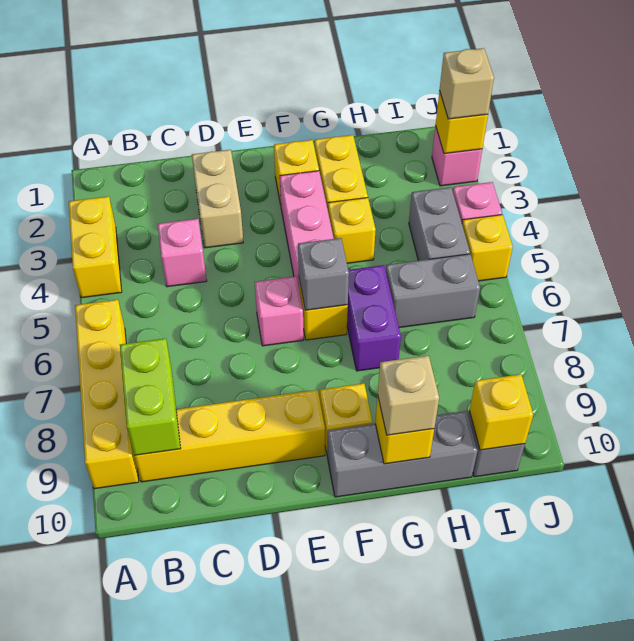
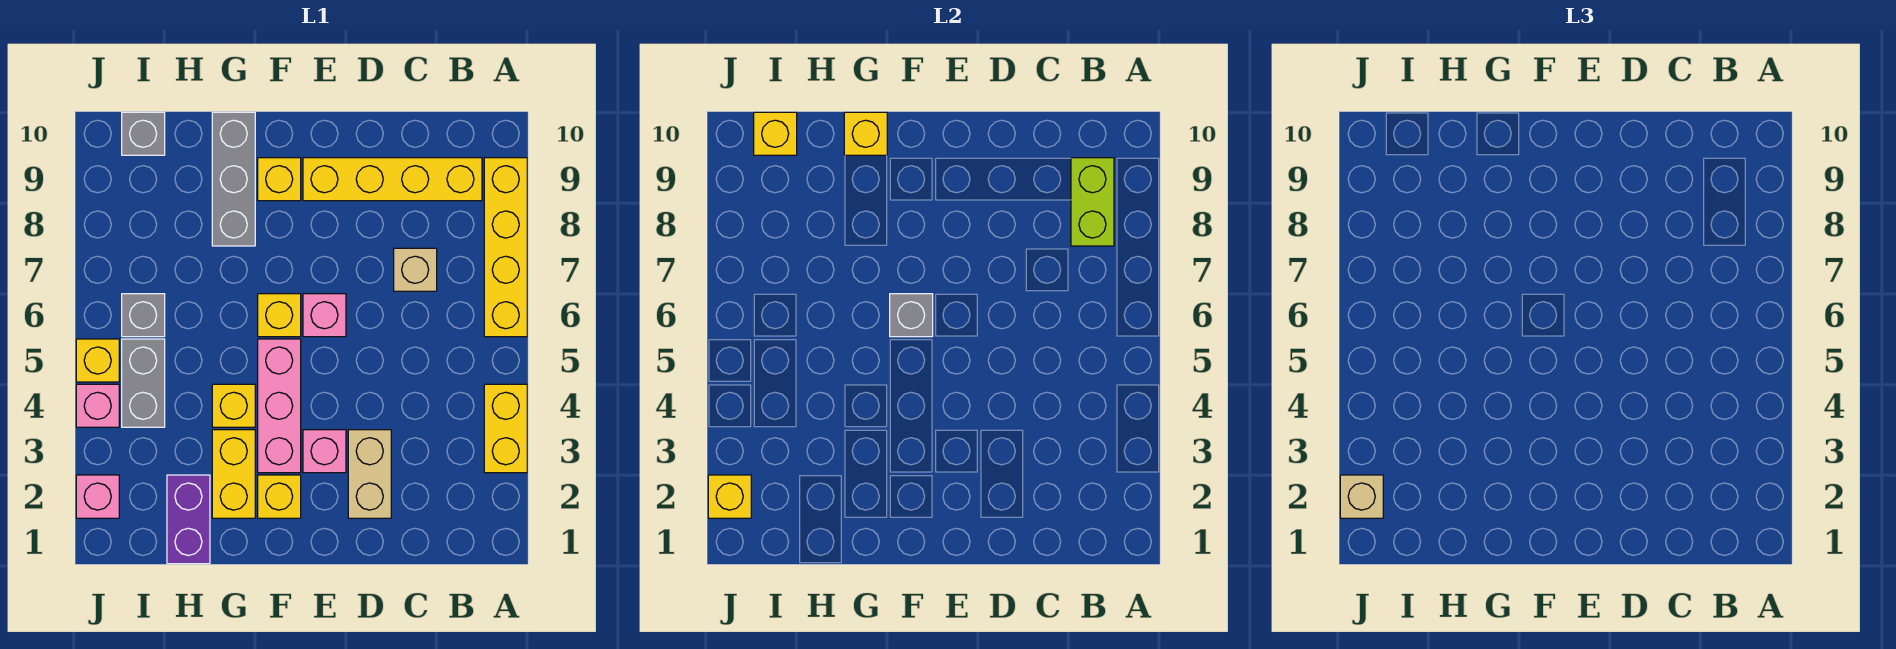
pink 1x1 brick [158,219,207,287] -> pink 1x1 brick moved to [303,430,346,473]
grey 1x3 brick [327,411,477,497] -> grey 1x3 brick turned to [212,112,255,246]
purple 1x2 brick [347,265,401,371] -> purple 1x2 brick moved to [167,475,210,564]
tan 1x1 brick [378,356,439,435] -> tan 1x1 brick moved to [394,248,437,291]
grey 1x2 brick [386,254,480,328] -> grey 1x1 brick [122,294,165,337]

